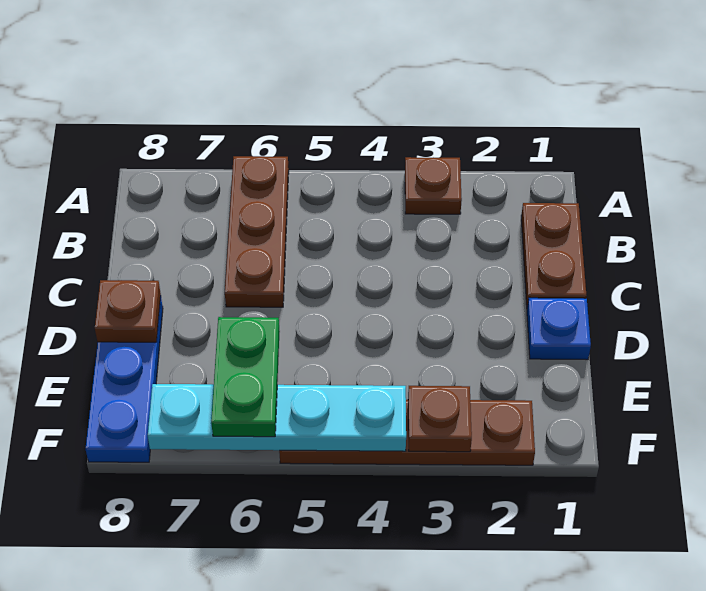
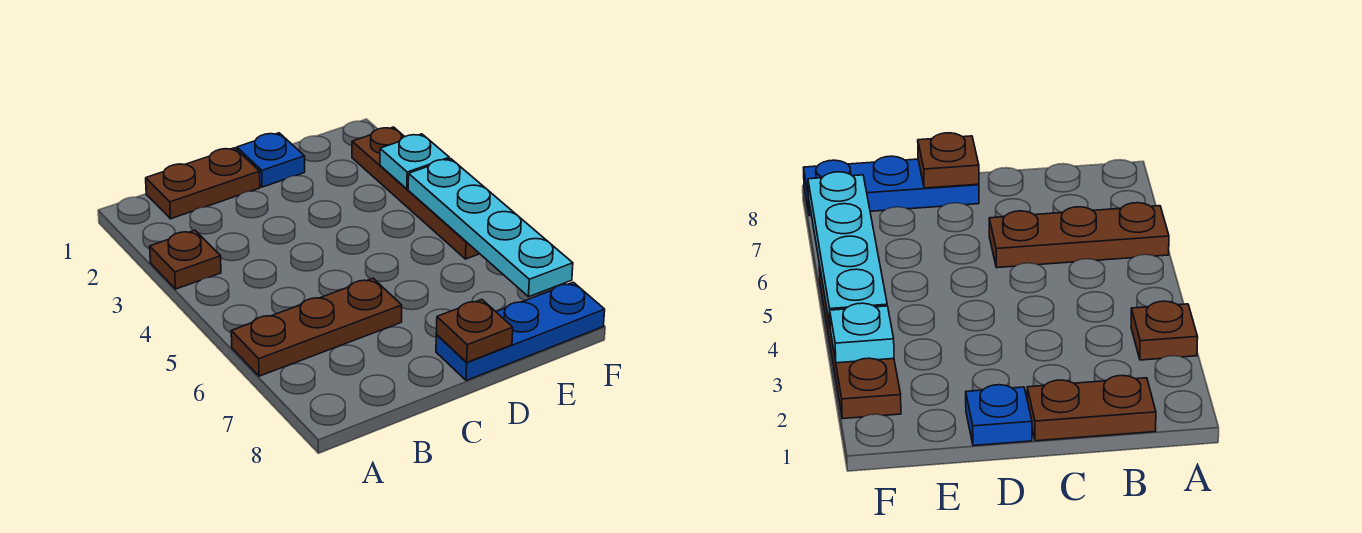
green 1x2 plate [211,317,280,437] -> none
brown 1x1 plate [408,386,472,452] -> cyan 1x1 plate [380,134,449,189]

